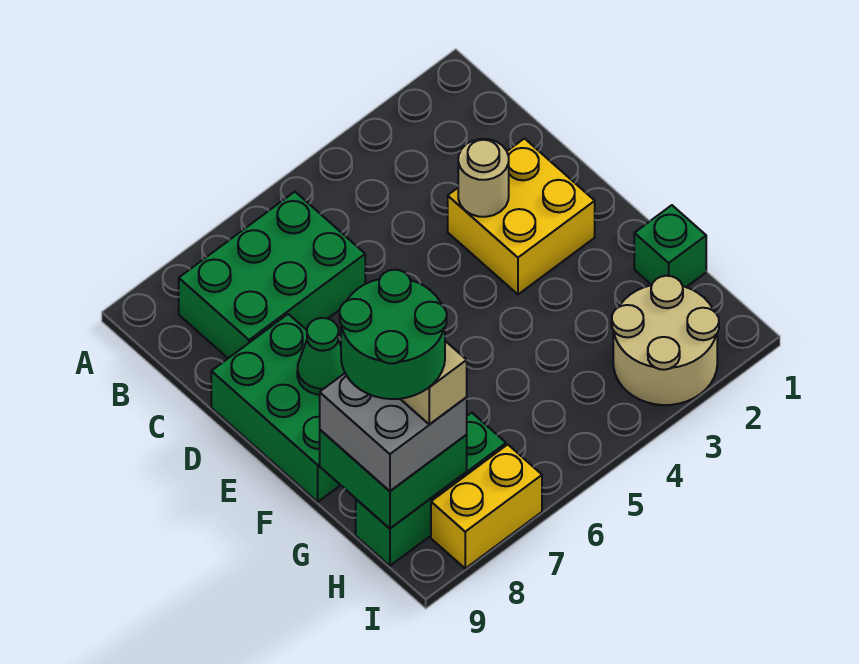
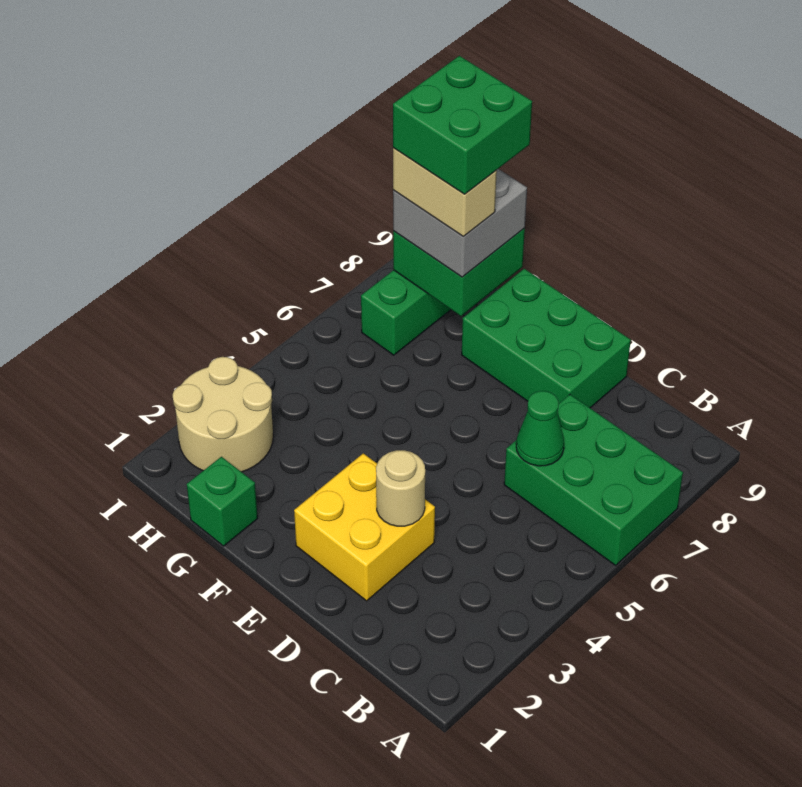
green 2x3 brick [179,192,365,358] -> green 2x3 brick turned to [504,395,683,565]
green 1x1 cone [297,318,345,395] -> green 1x1 cone moved to [516,391,564,466]
green 2x2 round brick [340,270,447,399] -> green 2x2 brick [393,56,532,194]
yellow 1x2 brick [431,445,542,568] -> none

